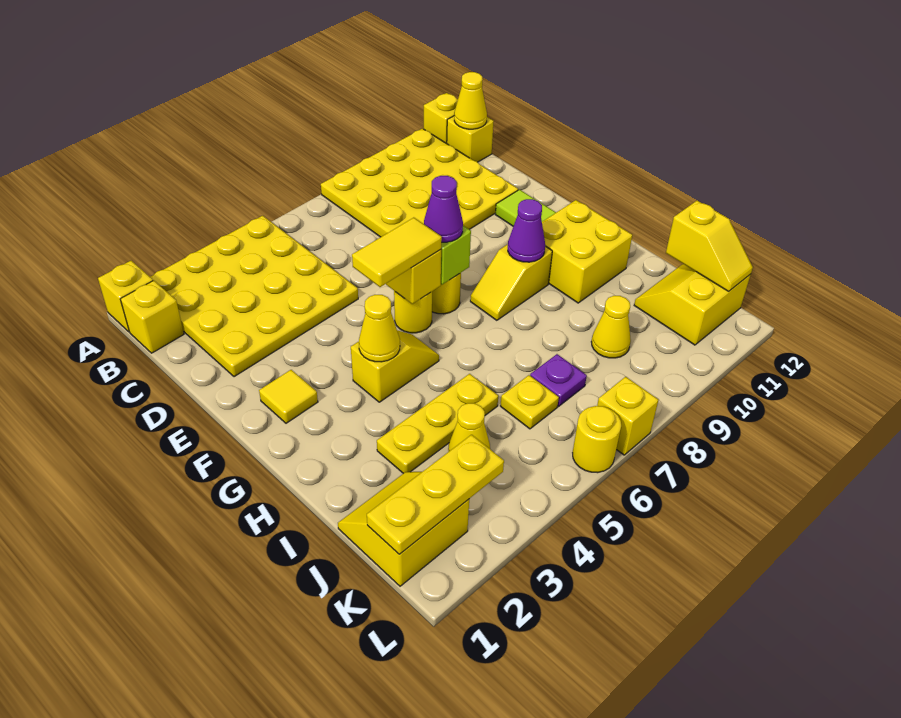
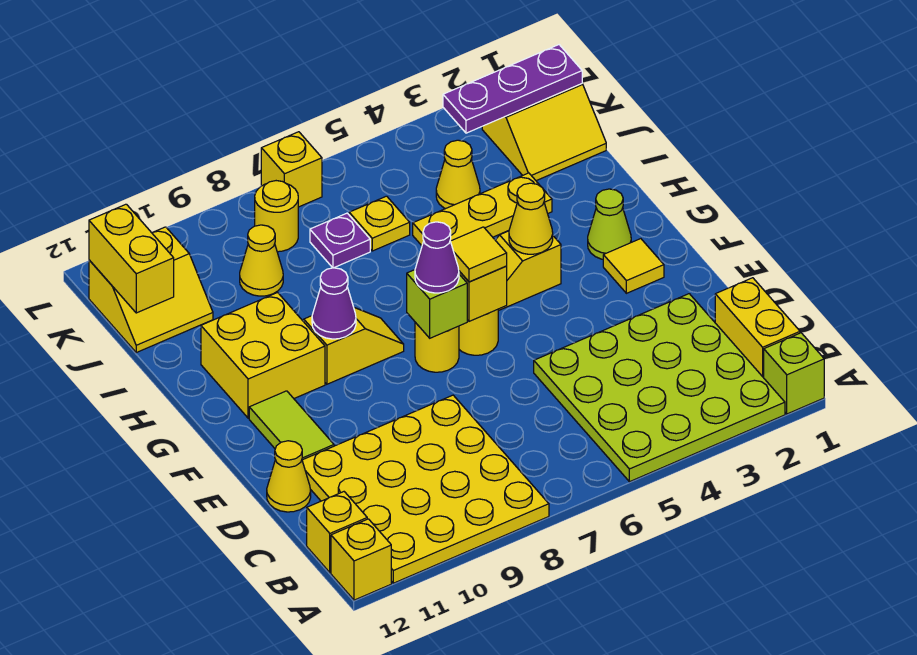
yellow 1x1 brick [98,261,153,332] -> lime 1x1 brick [764,333,824,414]
yellow 4x4 plate [151,216,358,377] -> lime 4x4 plate [534,294,785,482]
yellow 1x1 brick [120,281,184,353] -> yellow 1x2 brick [715,278,800,378]
yellow 1x1 cone [454,72,487,129] -> yellow 1x1 cone moved to [267,441,311,512]
yellow 1x2 tile [352,218,442,287] -> yellow 1x1 tile [451,227,507,282]
none -> lime 1x1 cone [588,189,631,259]
yellow 1x2 slope [666,201,753,291] -> yellow 1x2 brick [89,204,174,313]
yellow 1x3 plate [367,435,504,554] -> purple 1x3 plate [443,45,582,133]
yellow 1x1 round brick [573,406,621,473] -> yellow 1x1 round brick moved to [255,181,298,252]

